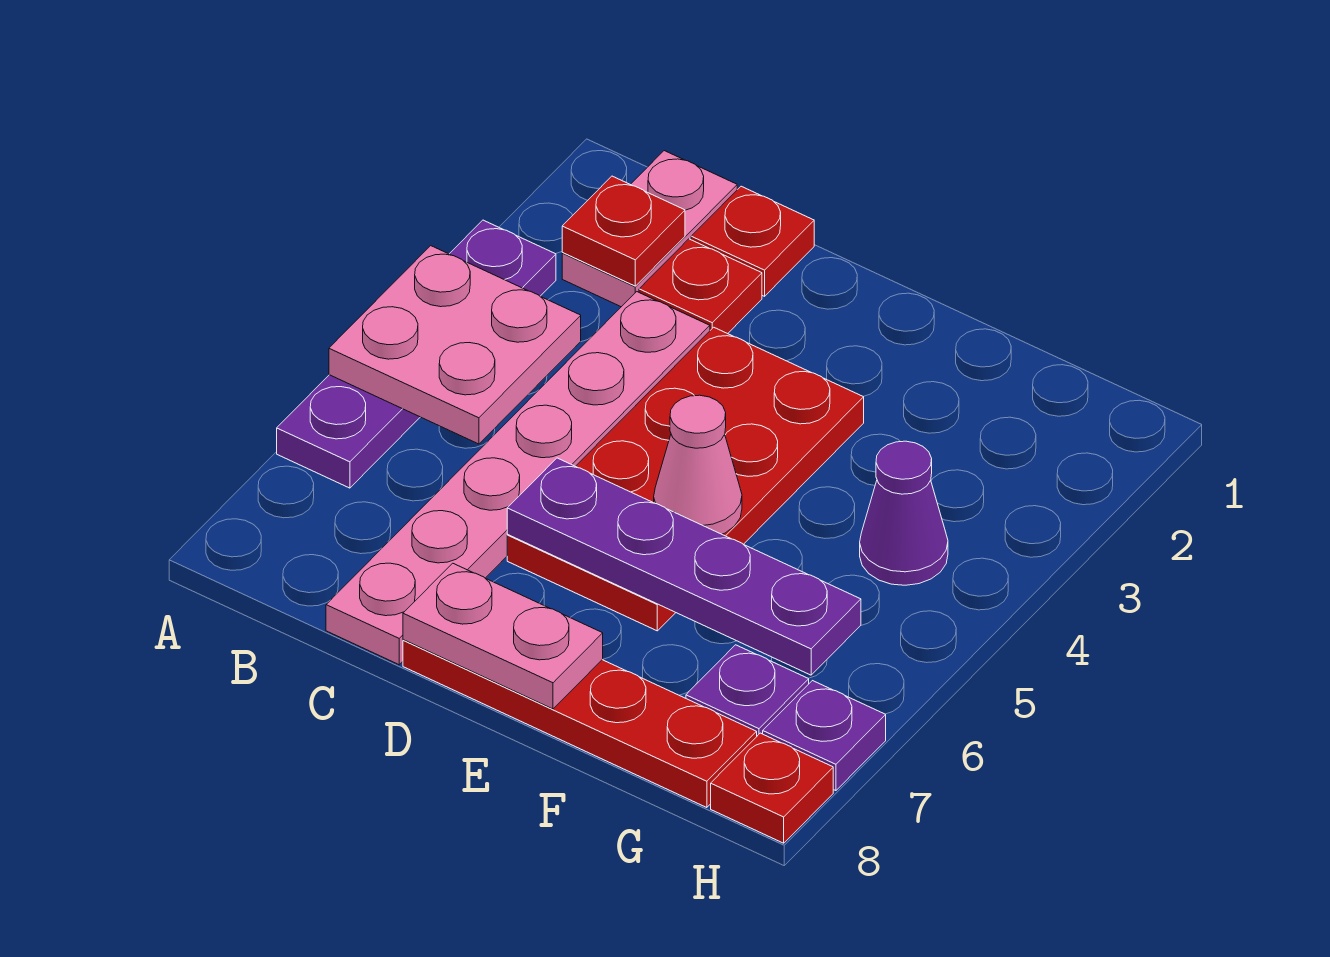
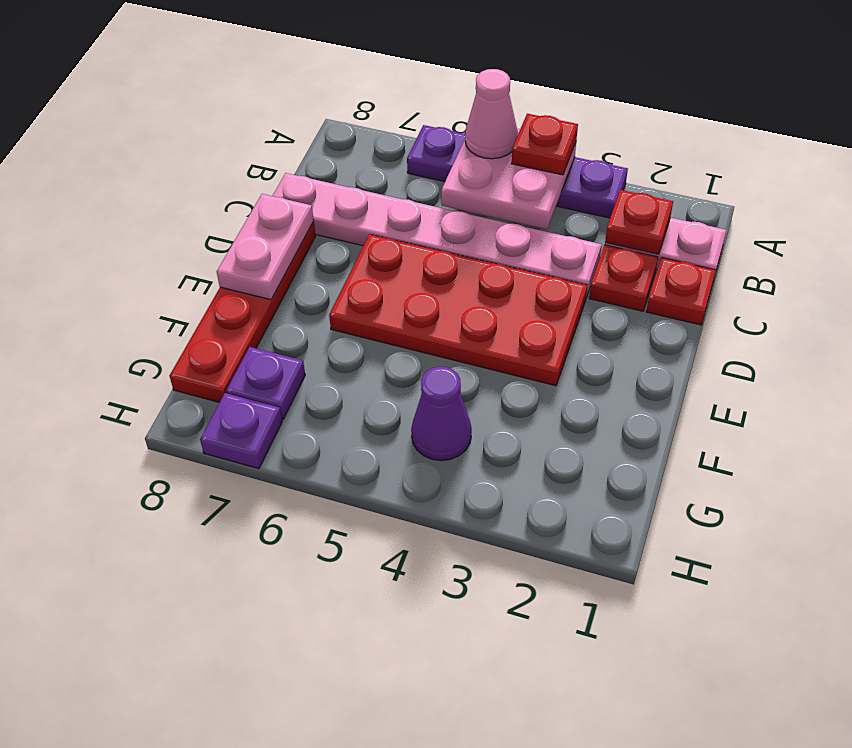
purple 1x4 plate [507,458,861,675] -> none
pink 1x1 cone [654,395,742,534] -> pink 1x1 cone moved to [465,69,518,159]
red 1x1 plate [711,733,833,843] -> red 1x1 plate moved to [512,114,578,175]

